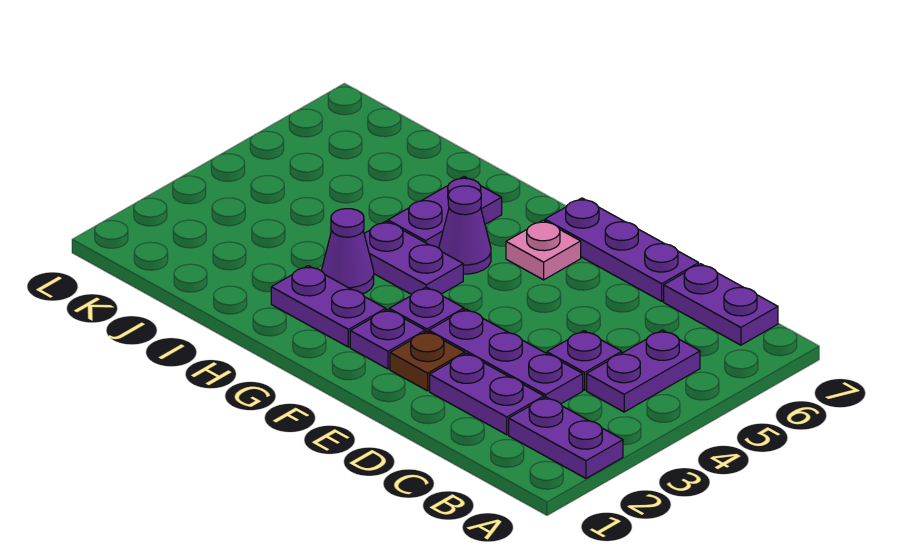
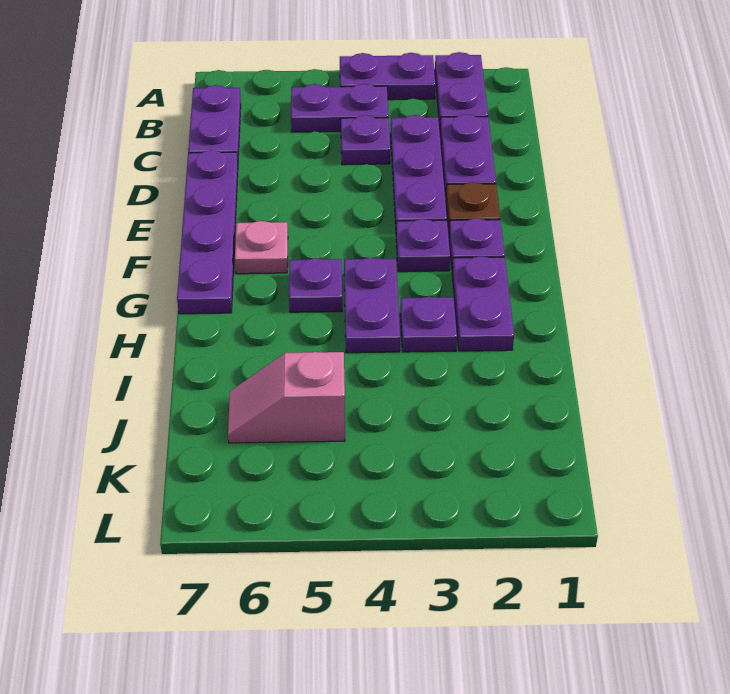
purple 1x3 plate [545,198,699,301] -> purple 1x4 plate [177,150,238,314]
purple 1x1 cone [439,186,491,274] -> purple 1x1 plate [289,258,342,312]
purple 1x1 cone [321,209,374,294] -> purple 1x1 plate [400,296,457,352]
purple 1x2 plate [388,177,502,248] -> purple 1x2 plate moved to [340,53,436,100]
none -> pink 1x2 slope [228,352,345,443]

